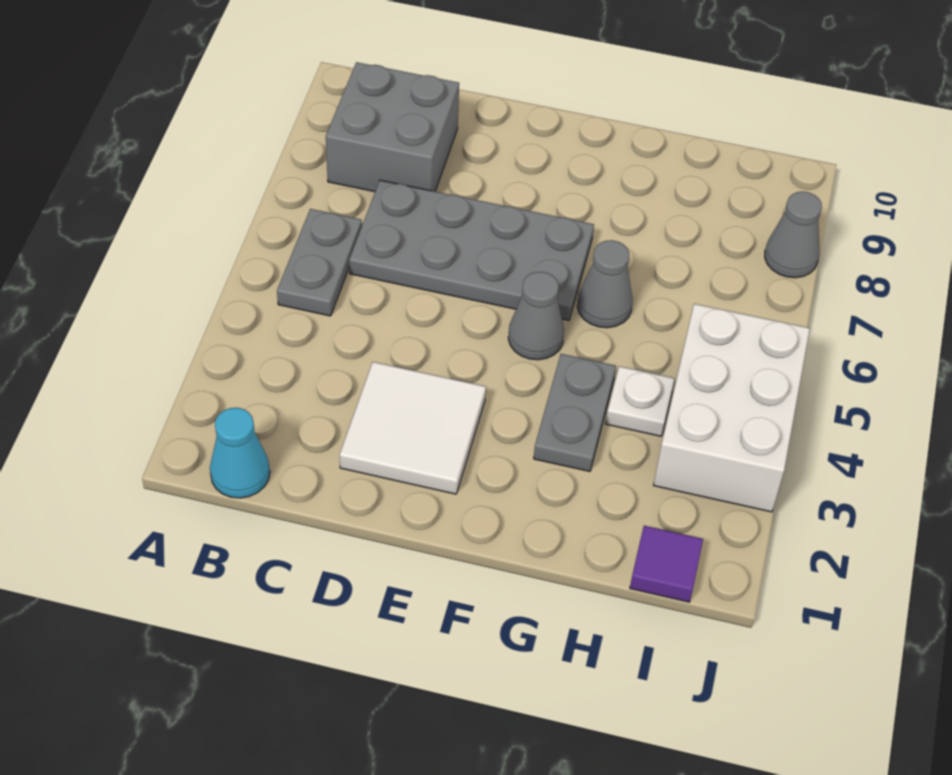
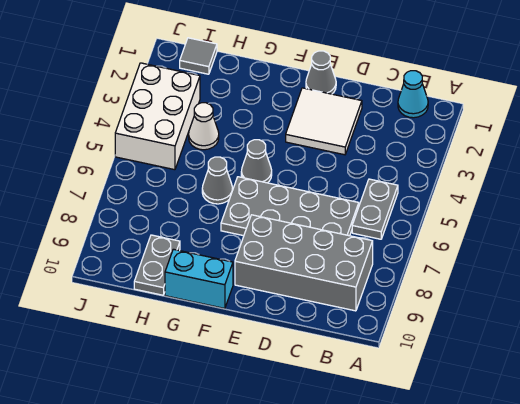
grey 2x2 brick [326,62,459,192] -> grey 2x4 brick [235,215,373,311]
none -> cyan 1x2 brick [165,249,233,308]
grey 1x2 plate [534,354,616,471] -> grey 1x2 plate moved to [134,235,180,295]
white 1x1 plate [606,366,675,436] -> white 1x1 cone [189,103,219,150]
purple 1x1 tile [630,526,703,602] -> grey 1x1 tile [180,38,217,74]
grey 1x1 cone [765,192,822,278] -> grey 1x1 cone moved to [306,51,336,94]

